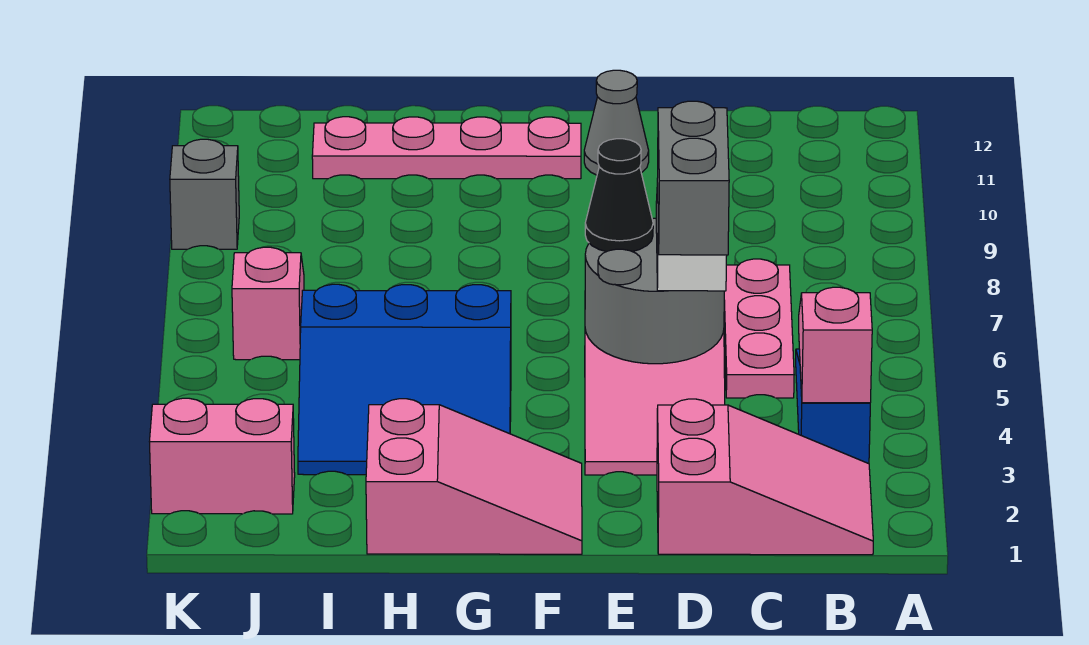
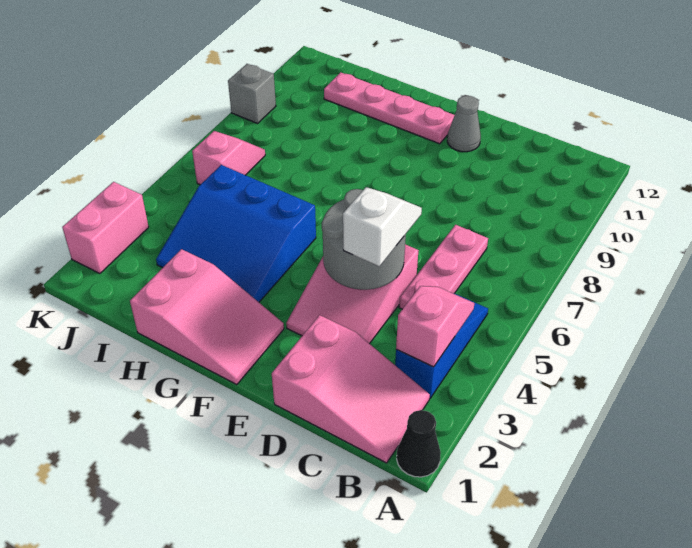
grey 1x2 brick [657,101,729,255] -> none
black 1x1 cone [585,139,653,252] -> black 1x1 cone moved to [397,410,441,477]
pink 1x2 brick [150,398,295,514] -> pink 1x2 brick turned to [62,182,149,274]

